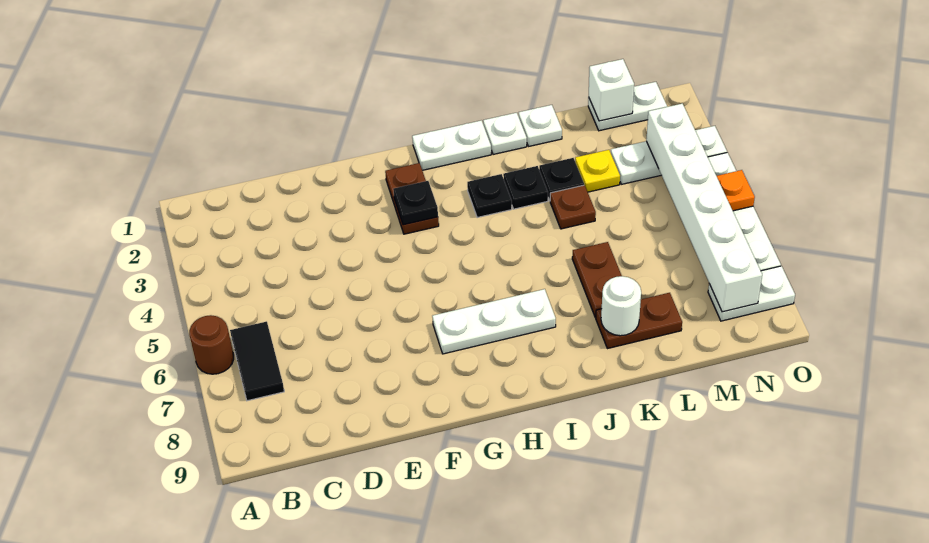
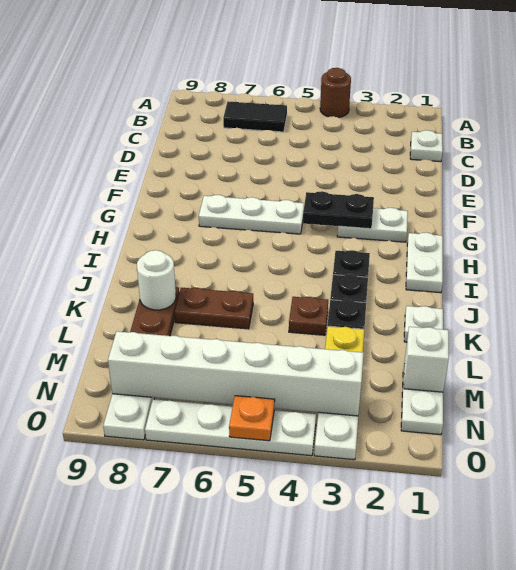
brown 1x1 round brick [189,315,234,374] -> brown 1x1 round brick moved to [320,68,351,118]
brown 1x2 plate [385,163,439,234] -> white 1x2 plate [337,208,408,242]
black 1x1 plate [393,181,438,225] -> black 1x2 plate [303,191,374,229]
white 1x3 plate [432,289,556,354] -> white 1x3 plate turned to [199,195,304,234]
white 1x1 plate [483,113,527,155] -> white 1x1 plate moved to [410,130,443,162]

